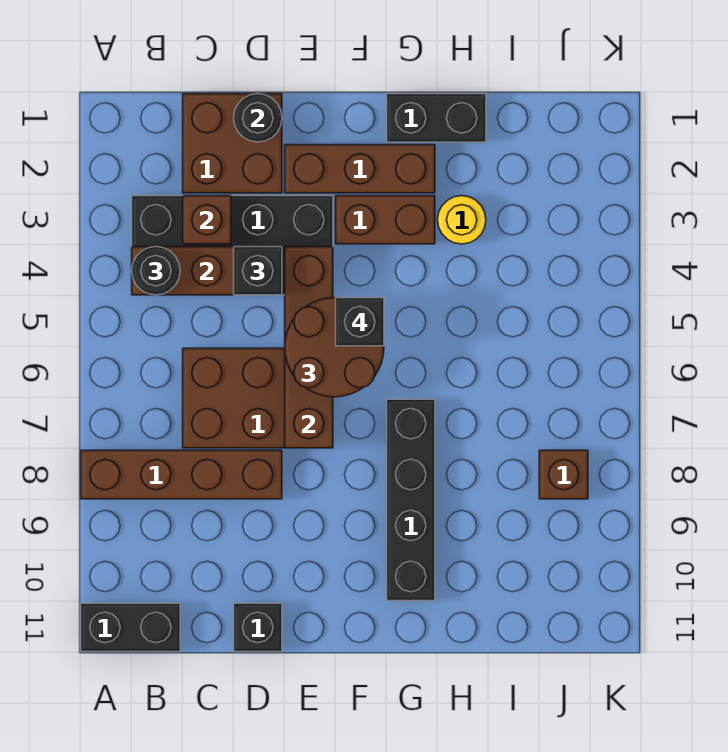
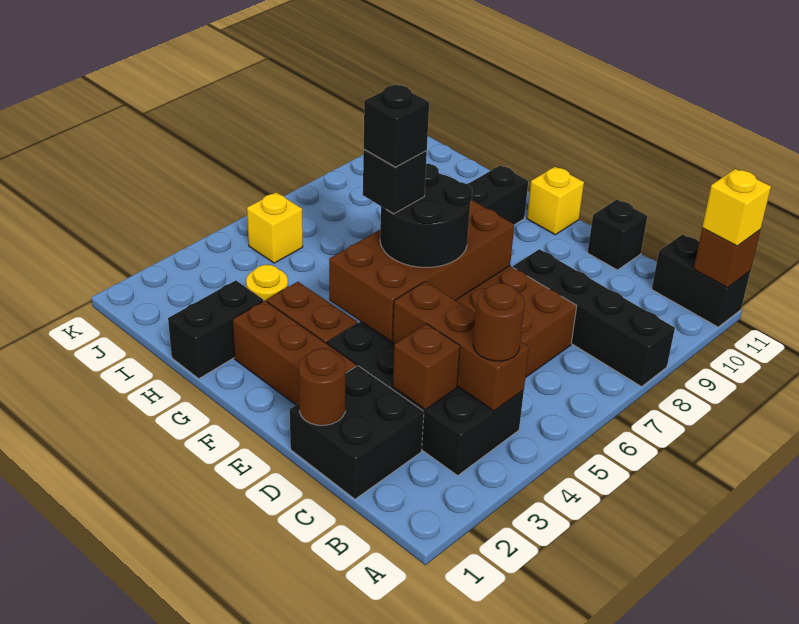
brown 1x4 brick [81,450,282,499] -> black 1x4 brick [513,249,675,387]
none -> yellow 1x1 brick [702,169,771,246]
black 1x1 round brick [132,247,180,295] -> brown 1x1 round brick [473,283,525,361]
brown 2x2 brick [183,94,282,193] -> black 2x2 brick [290,366,424,499]
black 1x1 round brick [234,94,282,142] -> brown 1x1 round brick [298,349,346,425]
black 1x1 brick [234,247,282,295] -> black 1x1 brick moved to [364,85,429,167]
brown 1x4 brick [285,247,333,448] -> brown 2x4 brick [329,200,514,341]
brown 2x2 round brick [285,298,384,397] -> black 2x2 round brick [380,164,472,267]
none -> yellow 1x1 brick [527,167,584,235]
black 1x2 brick [387,94,486,142] -> black 1x2 brick turned to [168,280,263,378]
none -> yellow 1x1 brick [247,192,303,263]
brown 1x1 brick [539,450,588,499] -> brown 1x1 brick moved to [694,228,760,288]

